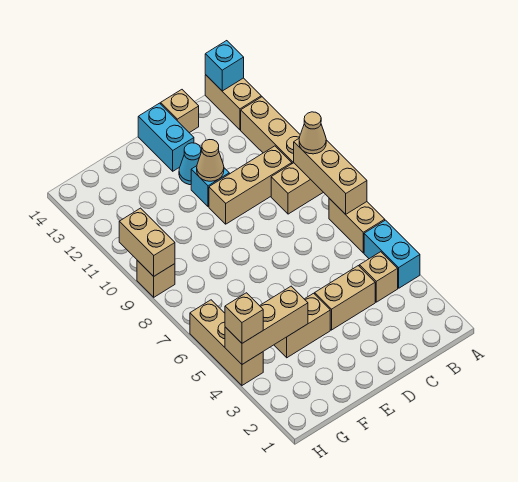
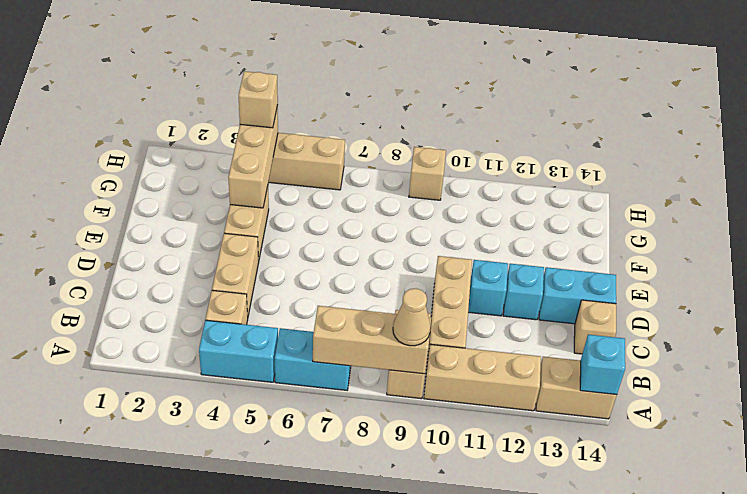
tan 1x2 brick [329,198,385,253] -> cyan 1x2 brick [275,328,351,390]
tan 1x1 cone [197,140,224,181] -> none
cyan 1x1 cone [179,143,201,185] -> cyan 1x1 brick [503,264,544,320]
tan 1x2 brick [119,208,175,276] -> none

